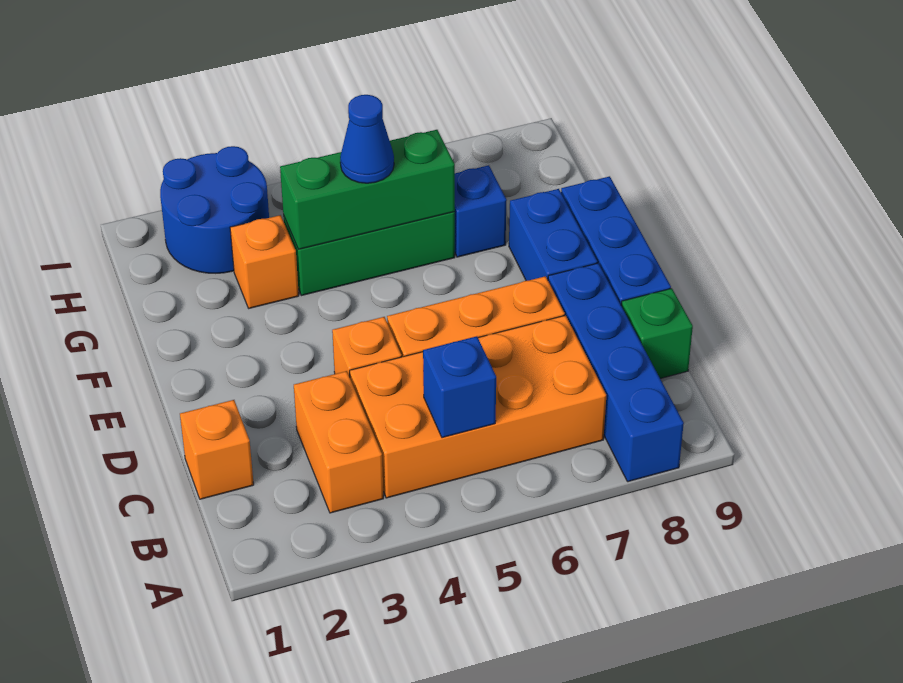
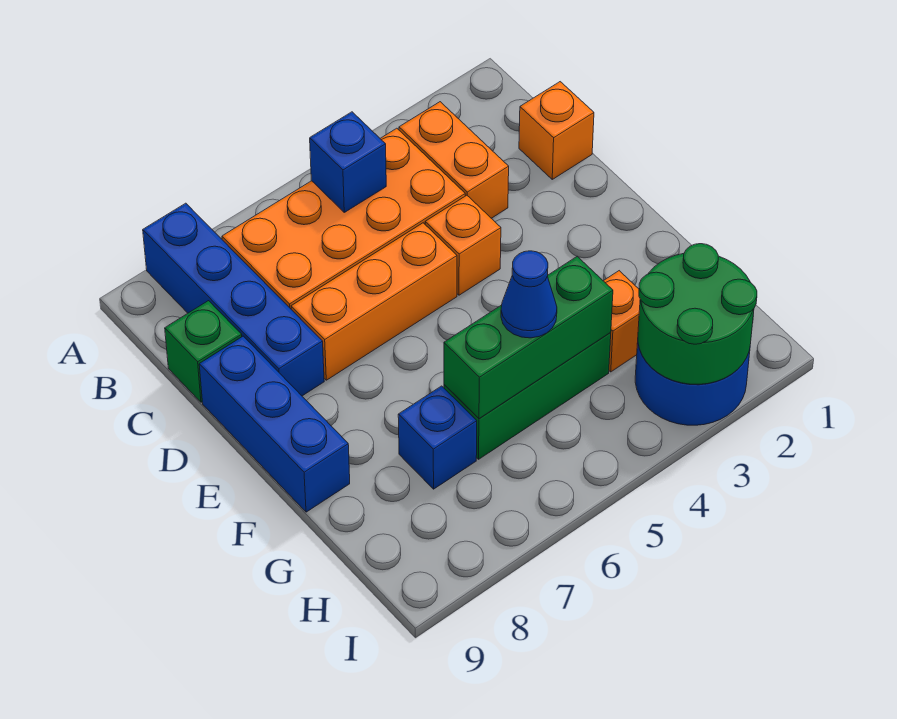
blue 1x2 brick [509,189,597,281] -> none
none -> green 2x2 round brick [638,244,757,384]

